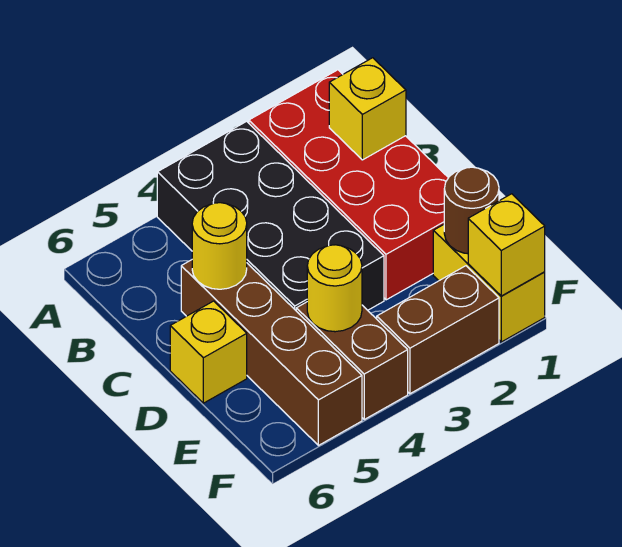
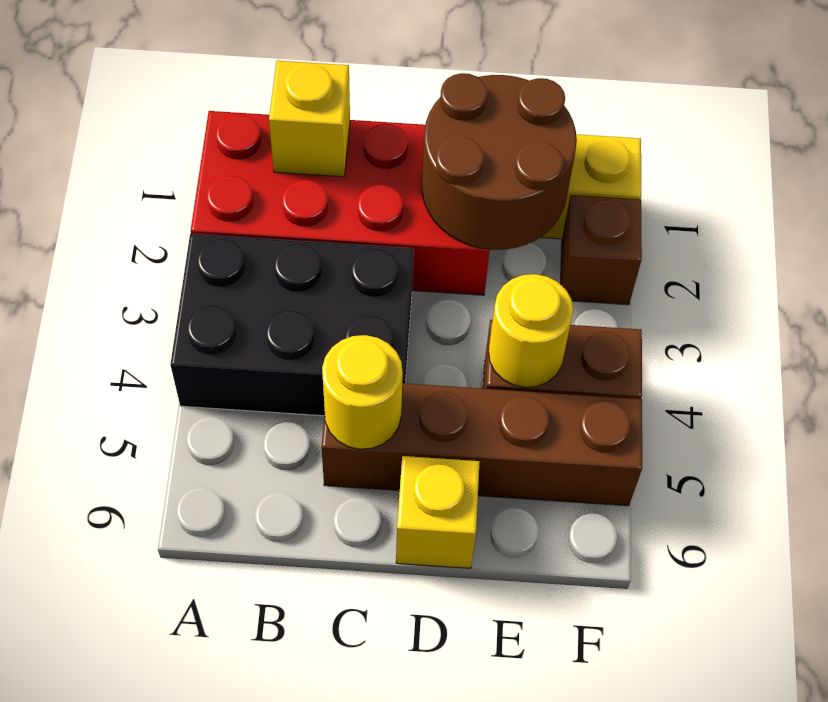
black 2x4 brick [157,121,384,310] -> black 2x3 brick [170,234,414,416]
brown 1x1 round brick [444,167,499,254] -> brown 2x2 round brick [422,73,577,250]
yellow 1x1 brick [468,194,545,296] -> none
brown 1x2 brick [377,266,499,394] -> brown 1x1 brick [561,195,642,305]

